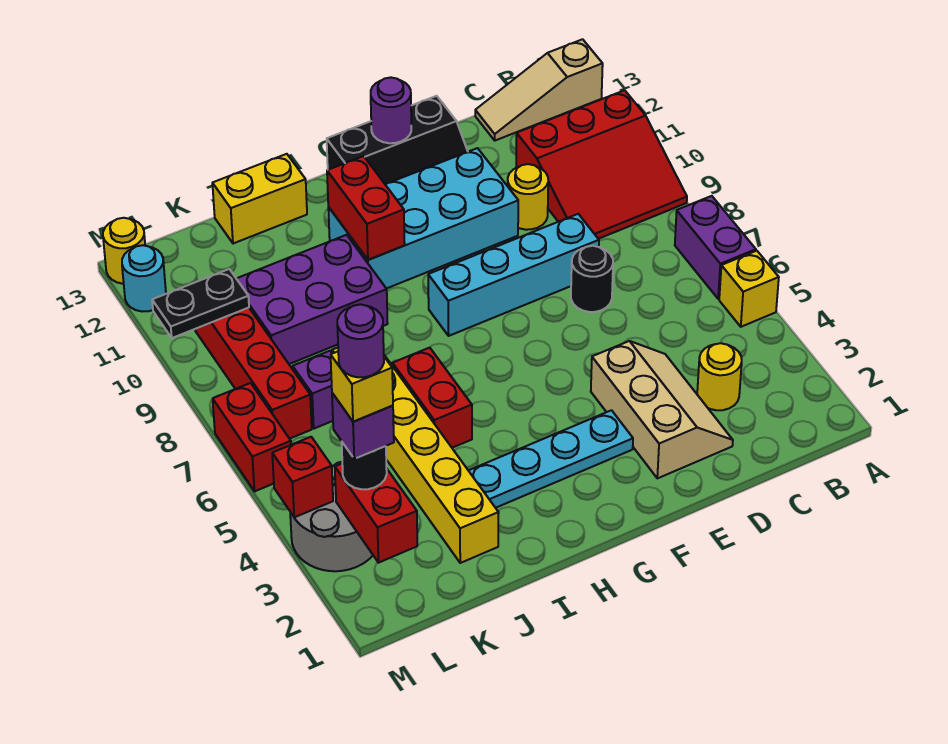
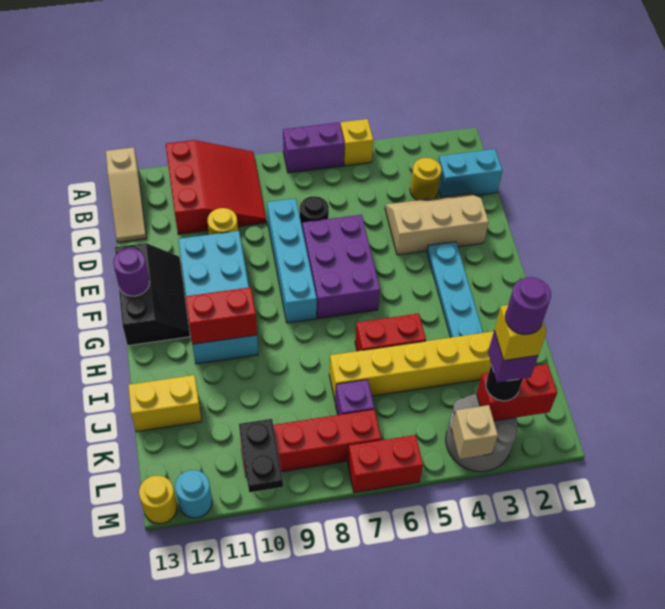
none -> cyan 1x2 brick [438,149,503,197]
purple 2x3 brick [236,235,388,364] -> purple 2x3 brick moved to [302,215,380,319]
yellow 1x2 brick [212,154,307,244] -> yellow 1x2 brick turned to [128,375,202,432]
red 1x1 brick [272,437,333,517] -> tan 1x1 brick [451,405,498,459]

